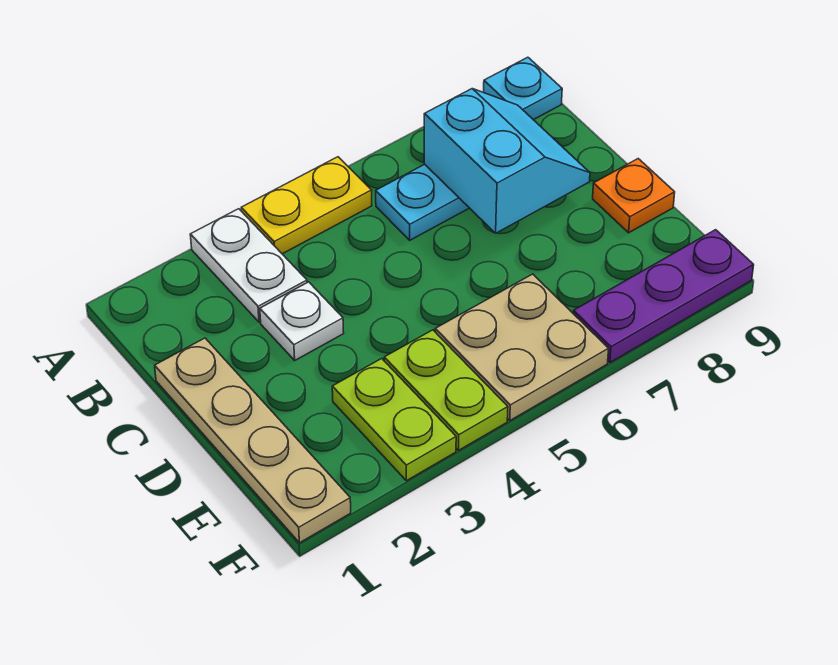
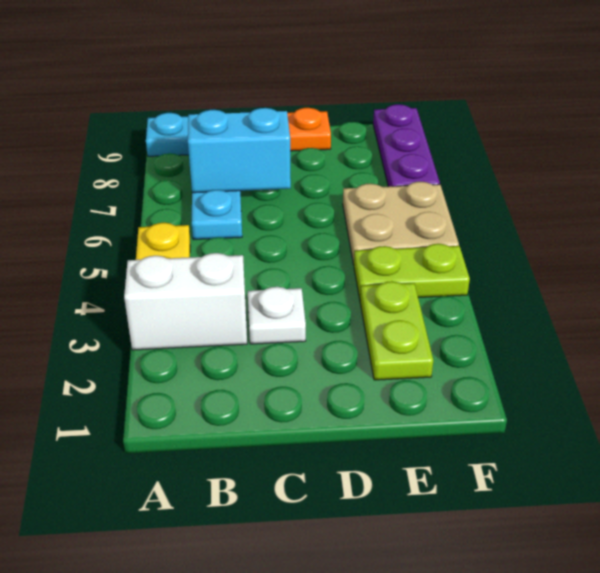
white 1x2 plate [190,209,307,322] -> white 1x2 brick [124,253,247,350]
tan 1x4 plate [155,338,351,543] -> none
lime 1x2 plate [332,359,456,481] -> lime 1x2 plate turned to [360,281,433,380]

